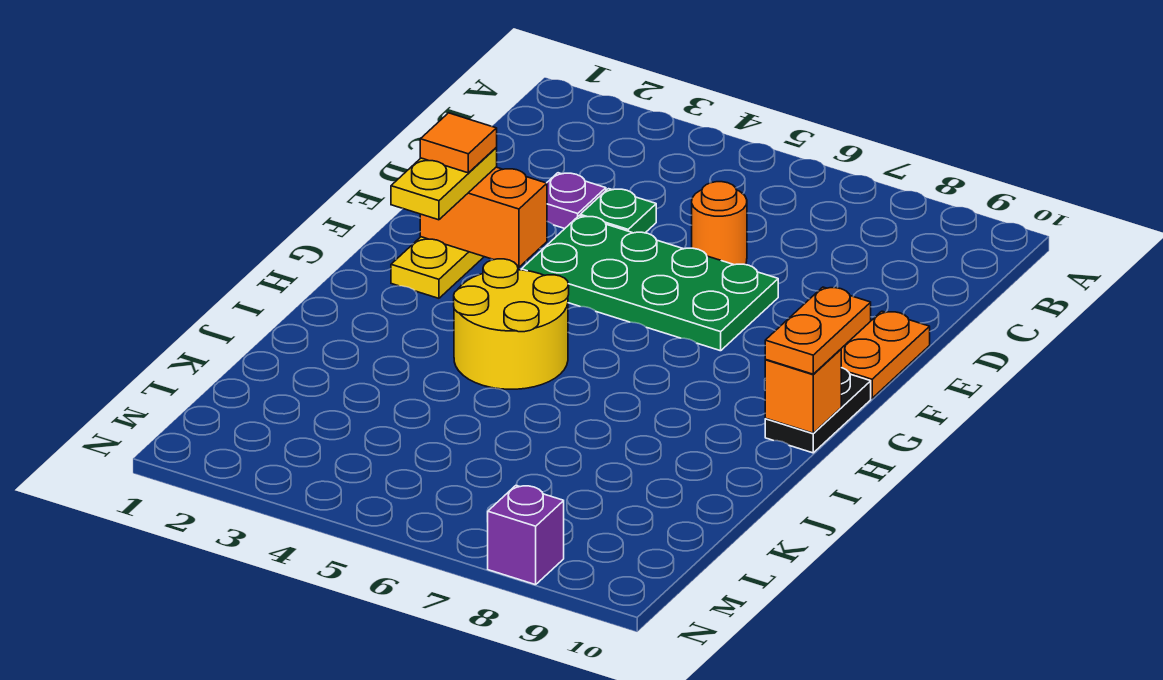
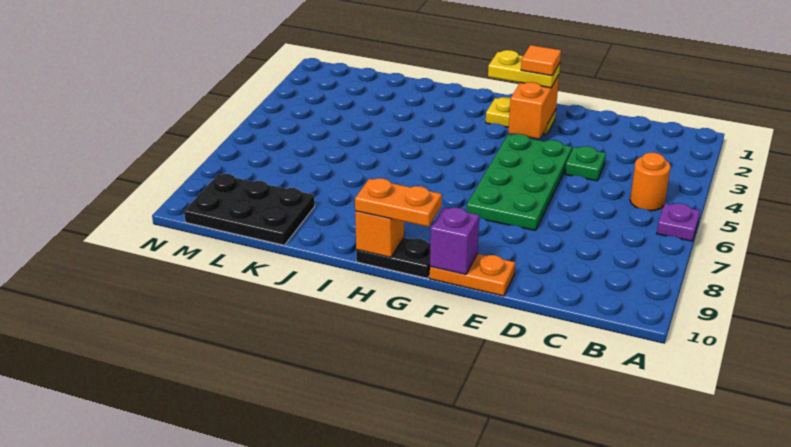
purple 1x1 plate [547,173,606,229] -> purple 1x1 plate moved to [657,203,700,241]
orange 1x1 round brick [692,182,747,265] -> orange 1x1 round brick moved to [630,153,670,211]
yellow 2x2 round brick [454,259,569,389] -> none
none -> black 2x3 plate [184,174,315,245]
purple 1x1 brick [488,485,564,585] -> purple 1x1 brick moved to [430,207,479,275]

